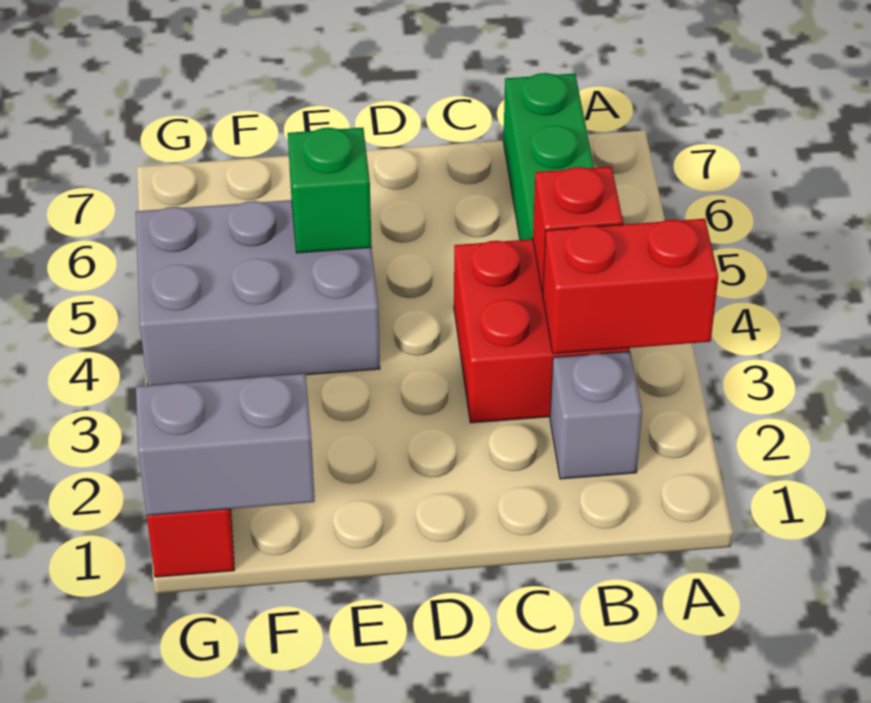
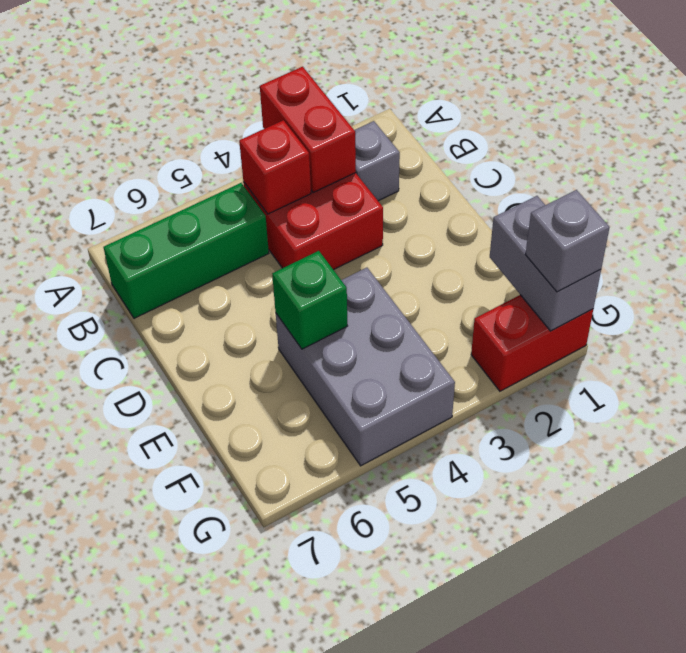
none -> grey 1x1 brick [526,190,610,292]

